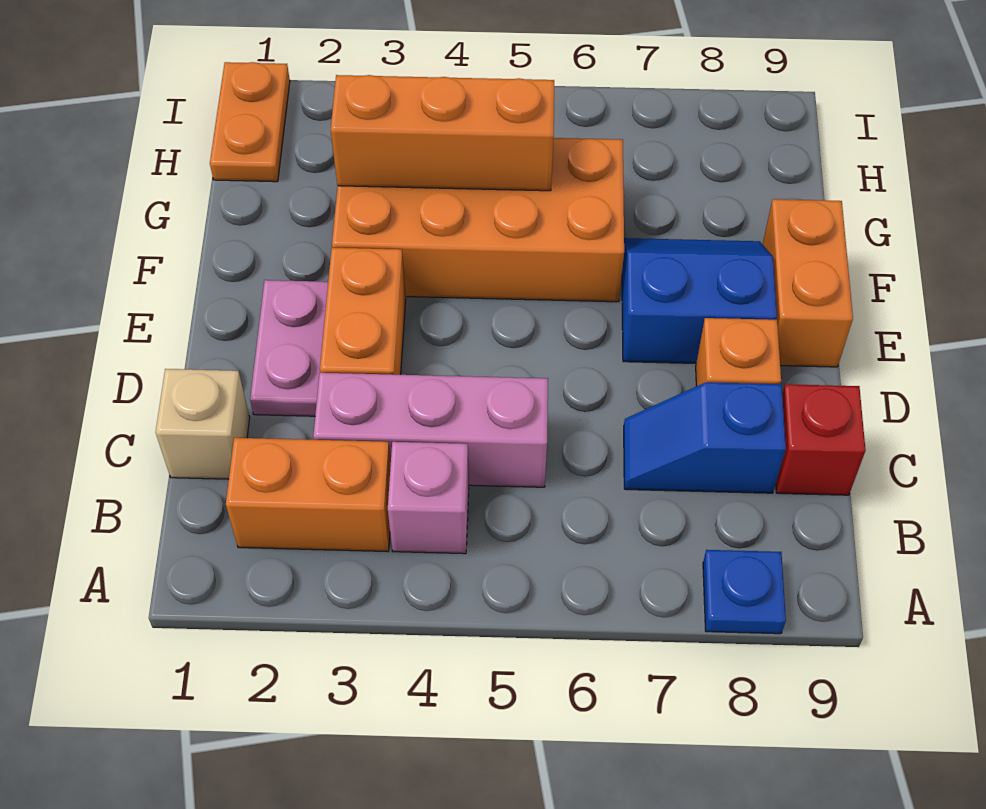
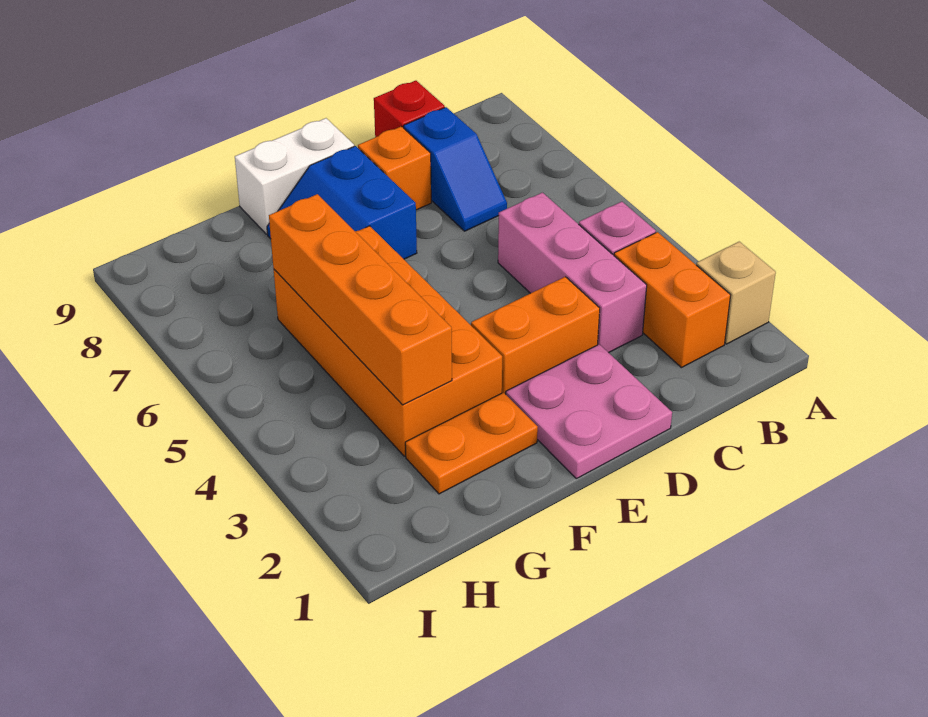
blue 1x1 plate [703,550,786,634] -> none
tan 1x1 brick [156,369,250,479] -> tan 1x1 brick moved to [696,242,776,344]
pink 1x2 plate [250,280,328,416] -> pink 2x2 plate [506,344,672,479]
orange 1x2 brick [762,199,853,367] -> white 1x2 brick [235,118,354,234]
orange 1x3 brick [331,75,554,191] -> orange 1x4 brick [269,194,452,405]
orange 1x2 plate [210,62,290,182] -> orange 1x2 plate moved to [405,393,538,494]

